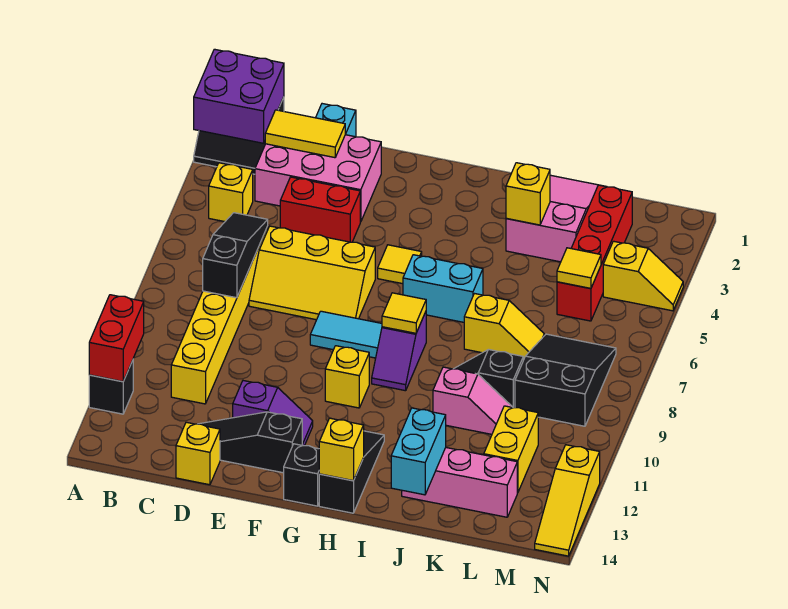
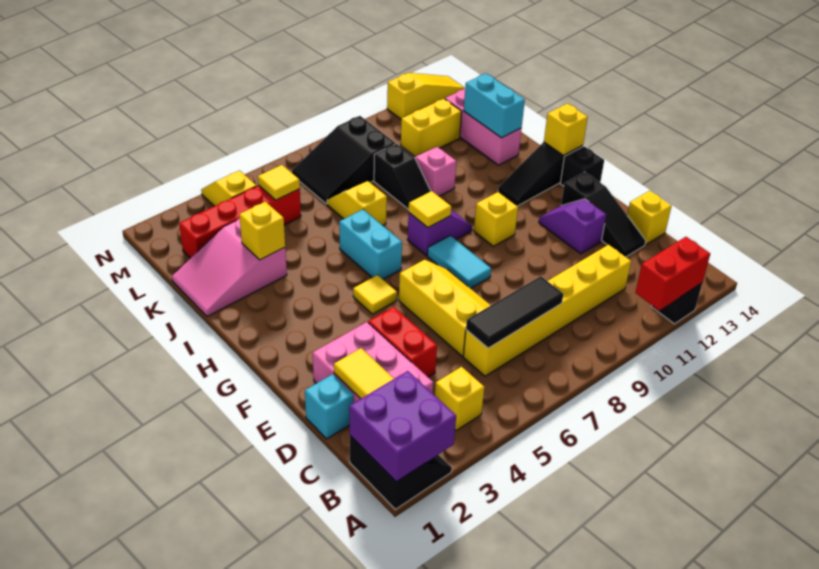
black 1x3 slope [203,213,268,298] -> black 1x3 tile [466,276,563,348]
cyan 1x2 brick [391,408,446,495] -> cyan 1x2 brick turned to [464,73,525,138]

